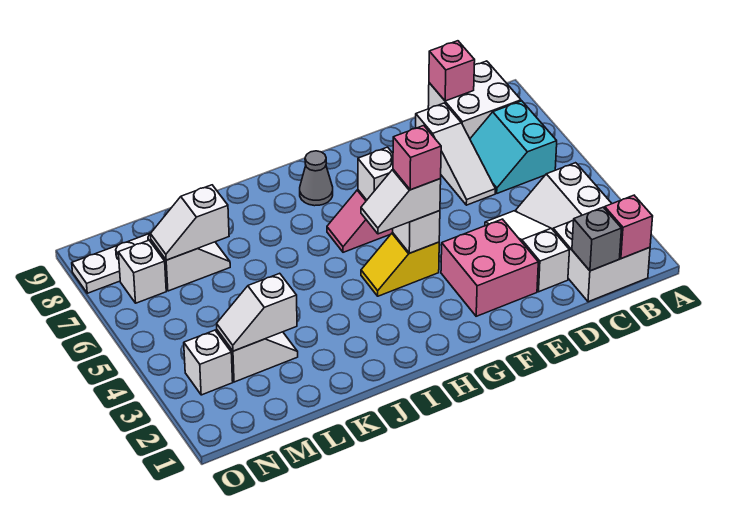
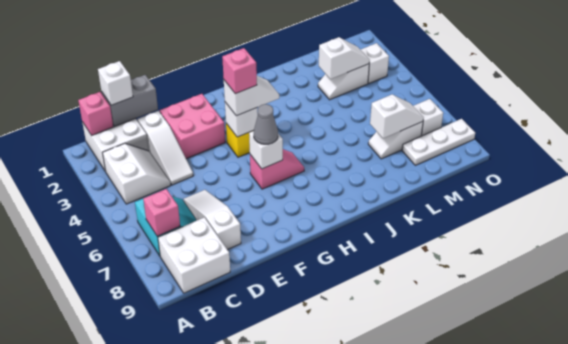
grey 1x1 brick [572,207,622,271] -> grey 1x2 brick [102,75,158,127]
none -> white 1x1 brick [98,61,133,105]
pink 1x1 brick [429,41,475,101] -> pink 1x1 brick moved to [143,189,180,236]
grey 1x1 cone [300,151,333,206] -> grey 1x1 cone moved to [253,104,278,144]

